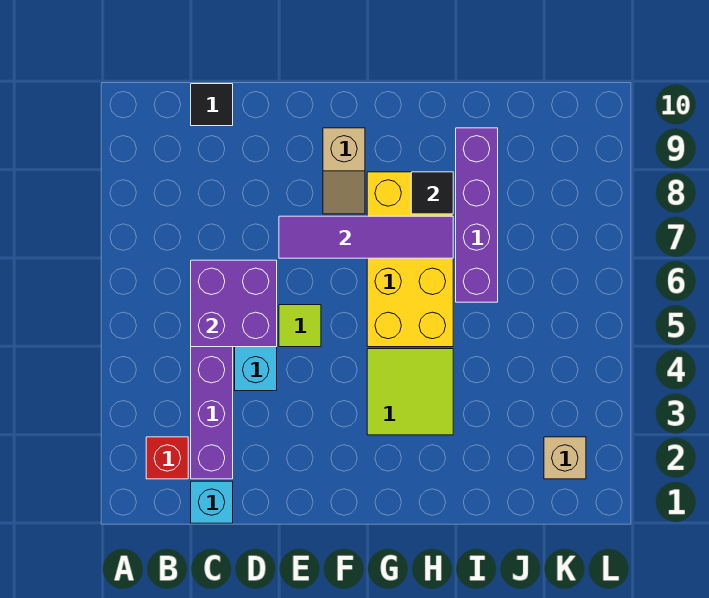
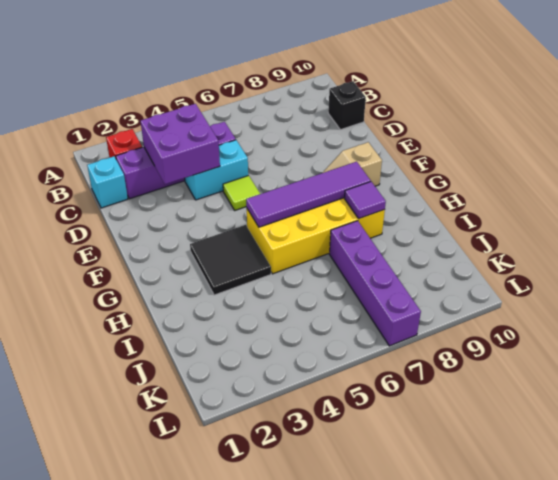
purple 2x2 brick [191,260,277,347] -> purple 2x2 brick moved to [141,104,220,184]
black 1x1 tile [191,84,233,126] -> black 1x1 brick [328,81,366,130]
purple 1x4 tile [279,216,453,258] -> purple 1x4 tile turned to [246,162,371,227]
lime 2x2 tile [367,349,453,435] -> black 2x2 tile [190,225,271,295]
black 1x1 tile [411,172,453,214] -> purple 1x1 tile [345,182,386,219]
purple 1x4 brick [456,128,498,302] -> purple 1x4 brick turned to [329,221,421,346]
tan 1x1 brick [544,437,586,479] -> none

